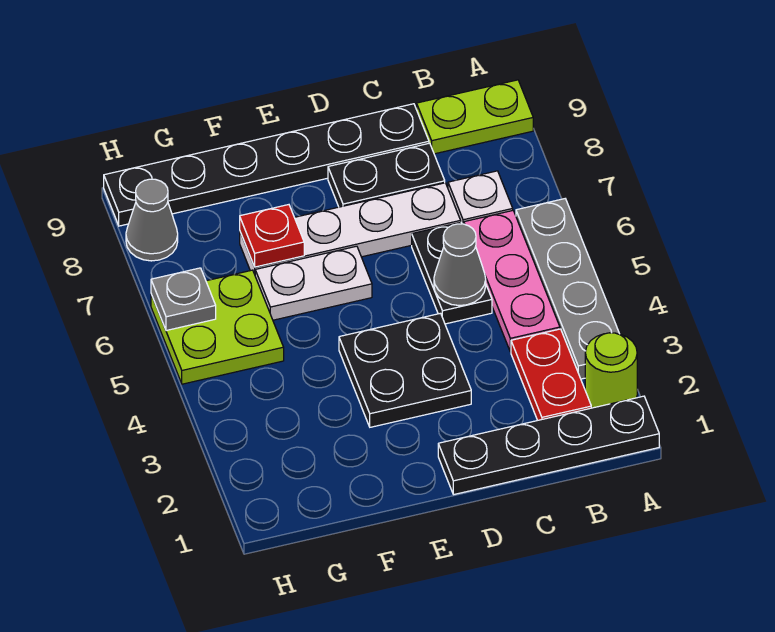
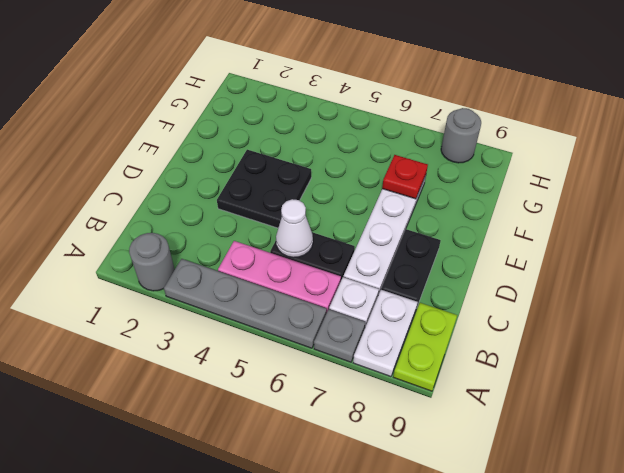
black 1x4 plate [438,396,659,495] -> none
lime 1x1 round brick [585,333,637,408] -> grey 1x1 round brick [129,233,175,291]
red 1x2 plate [511,329,591,420] -> none
grey 1x1 cone [434,224,486,306] -> white 1x1 cone [276,199,313,258]
black 1x6 plate [104,104,429,226] -> none
white 1x2 plate [255,246,372,320] -> white 1x2 plate moved to [353,290,418,377]
lime 2x2 plate [151,270,284,384] -> none
grey 1x1 plate [151,268,216,331] -> grey 1x1 plate moved to [314,309,365,362]
grey 1x1 cone [126,179,178,261] -> grey 1x1 round brick [441,108,481,163]

